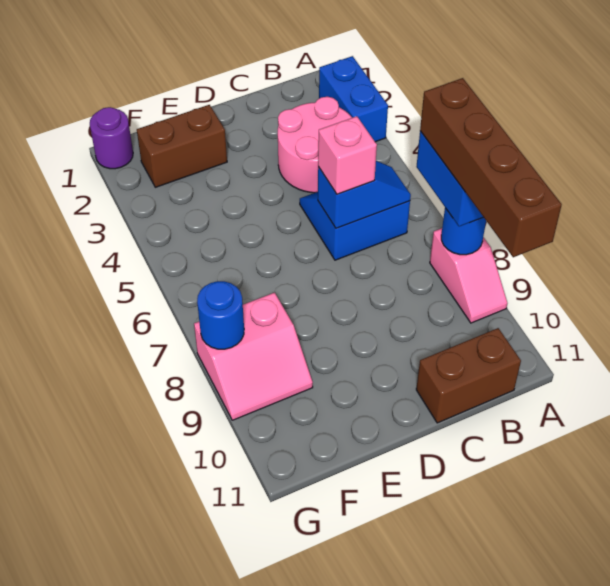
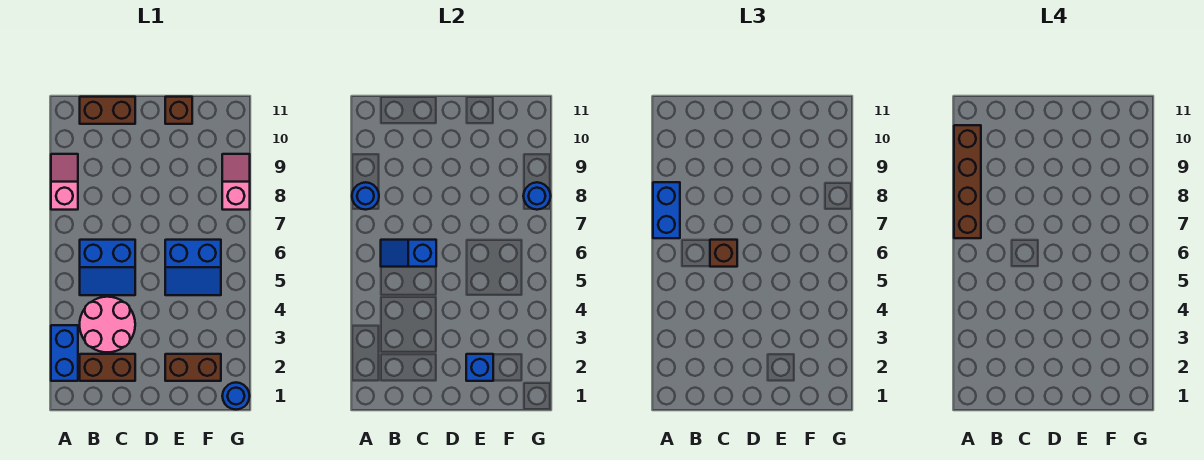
none -> brown 1x2 brick [80,354,135,381]
pink 1x1 brick [318,116,377,194] -> brown 1x1 brick [710,240,737,267]
none -> blue 1x1 brick [466,354,493,381]
none -> blue 2x2 slope [165,240,221,295]
none -> brown 1x1 brick [165,97,192,124]
pink 2x2 slope [194,293,313,420] -> pink 1x2 slope [222,154,250,210]
purple 1x1 round brick [90,107,133,169] -> blue 1x1 round brick [222,383,250,410]

